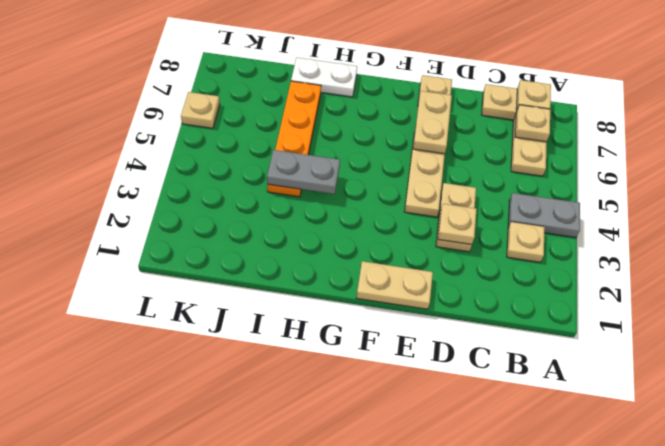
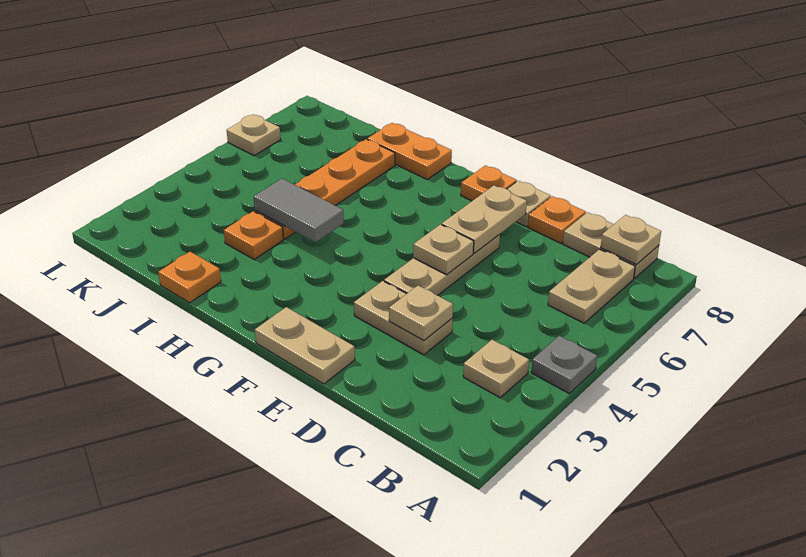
grey 1x2 plate [508,193,580,238] -> grey 1x1 plate [531,336,597,393]
tan 1x1 plate [515,105,550,142] -> tan 1x1 plate moved to [413,224,474,275]
tan 1x2 plate [436,183,476,252] -> tan 1x2 plate turned to [354,281,453,355]
none -> orange 1x1 plate [528,196,586,243]
none -> orange 1x1 plate [461,165,517,201]
grey 1x2 plate [267,150,340,194] -> grey 1x2 tile [254,179,344,242]
white 1x2 plate [291,58,357,97] -> orange 1x2 plate [367,123,452,179]
none -> orange 1x1 plate [158,252,221,303]
none -> orange 1x1 plate [224,211,283,259]

